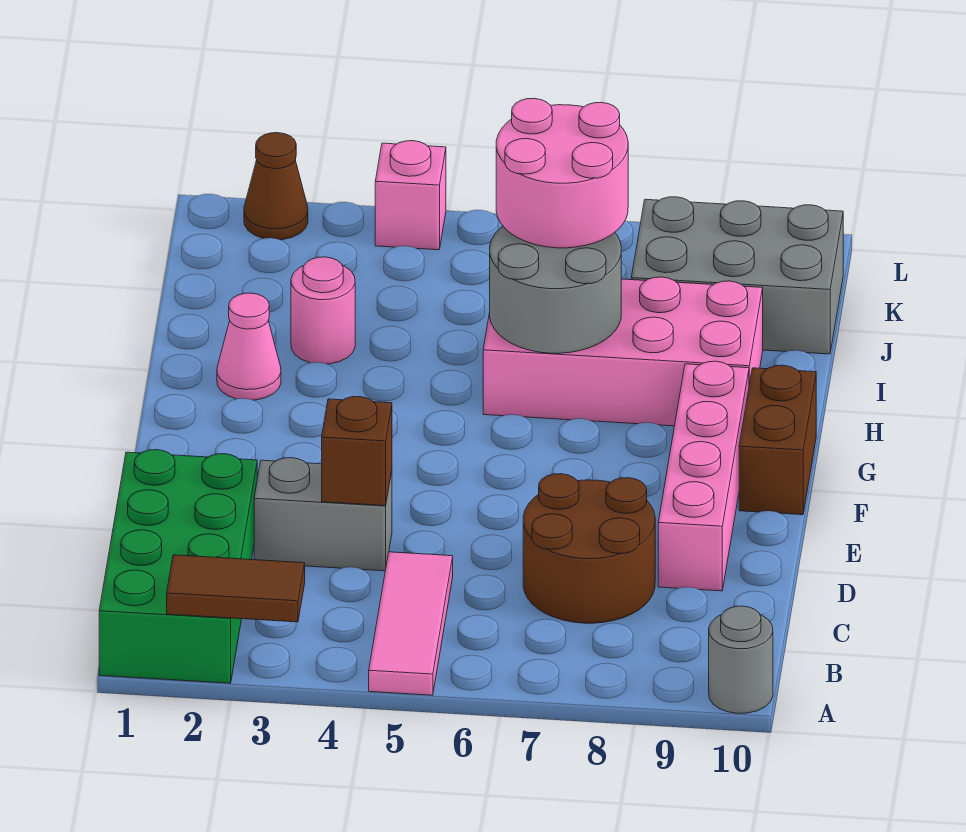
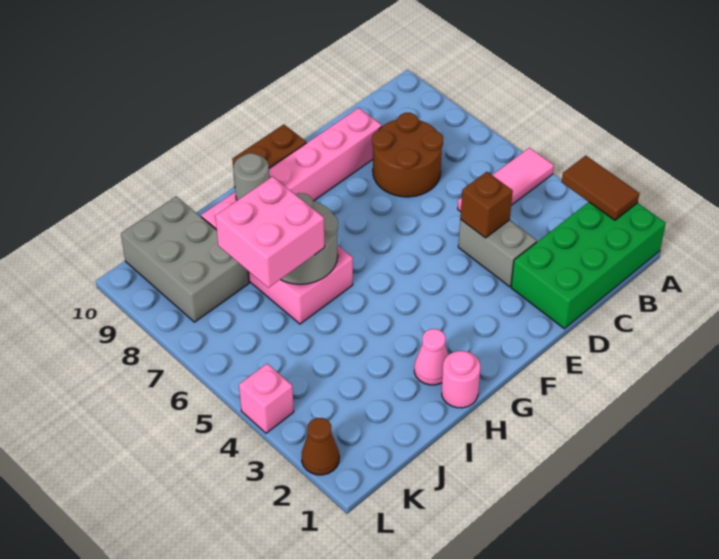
grey 1x1 round brick [709,606,773,713] -> grey 1x1 round brick moved to [233,153,269,200]
pink 1x1 round brick [291,257,355,364] -> pink 1x1 round brick moved to [442,351,480,408]
pink 2x2 round brick [496,98,628,248] -> pink 2x2 brick [215,177,325,288]

